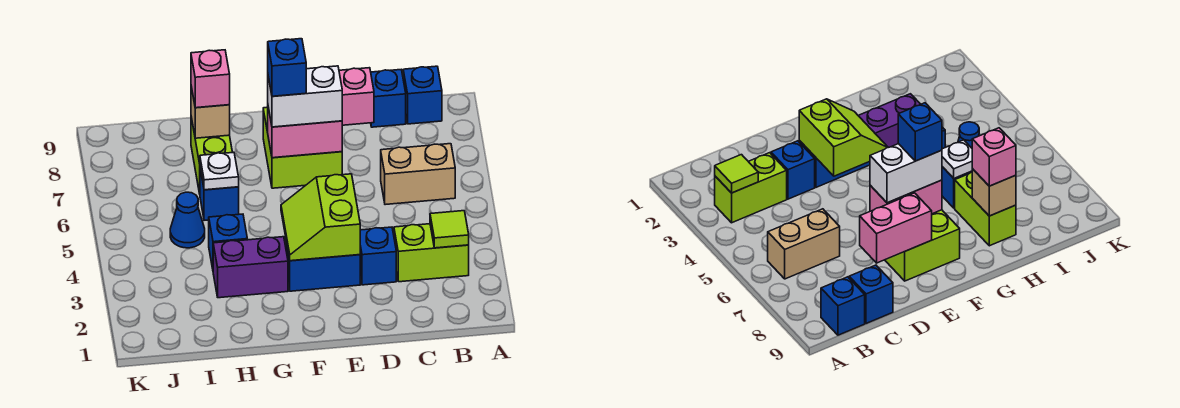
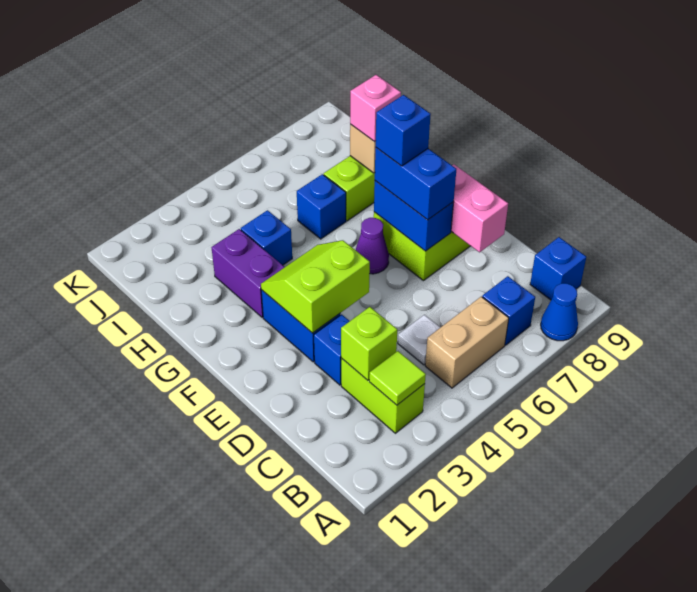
tan 1x2 brick [381,144,455,205] -> tan 1x2 brick turned to [425,297,509,388]
none -> lime 1x1 brick [341,307,397,380]
blue 1x1 brick [371,70,406,127] -> blue 1x1 brick moved to [482,276,535,345]
pink 1x2 brick [268,108,342,158] -> blue 1x2 brick [374,181,454,251]
white 1x2 brick [268,66,342,127] -> blue 1x2 brick [375,148,456,220]
none -> purple 1x1 cone [356,218,389,274]
white 1x1 plate [200,152,239,190] -> white 1x1 plate moved to [398,315,440,365]
blue 1x1 cone [170,192,205,248] -> blue 1x1 cone moved to [541,283,578,341]

